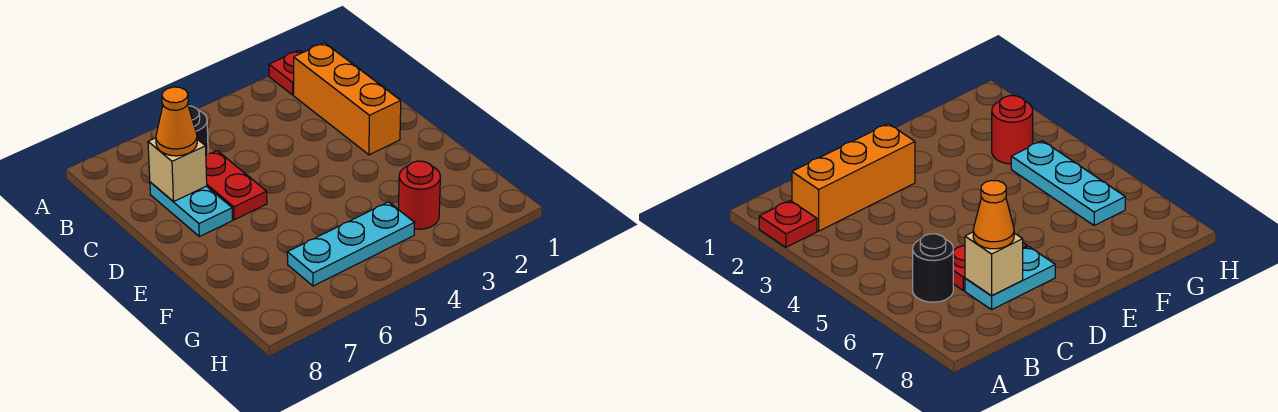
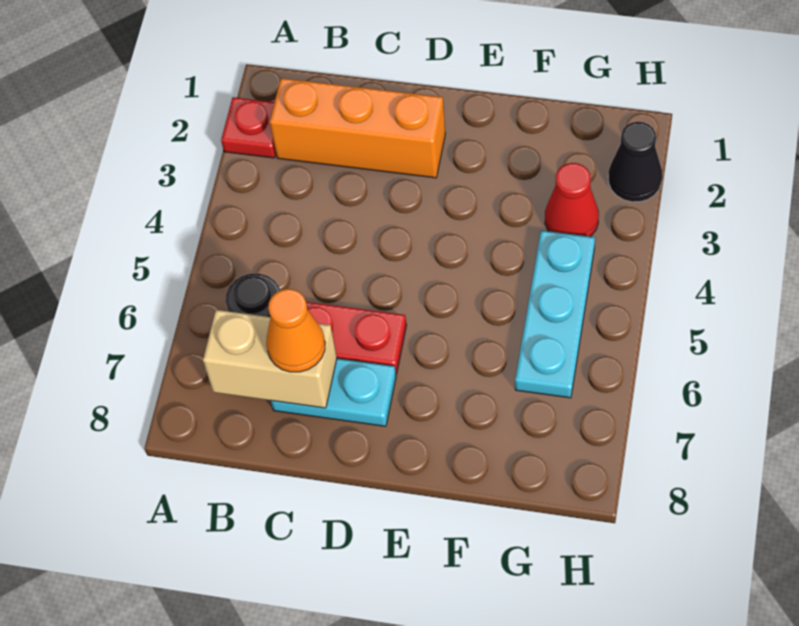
tan 1x1 brick [148,138,207,202] -> tan 1x2 brick [203,310,337,408]
red 1x1 round brick [399,161,440,229] -> red 1x1 cone [545,163,599,237]
none -> black 1x1 cone [608,122,662,202]

